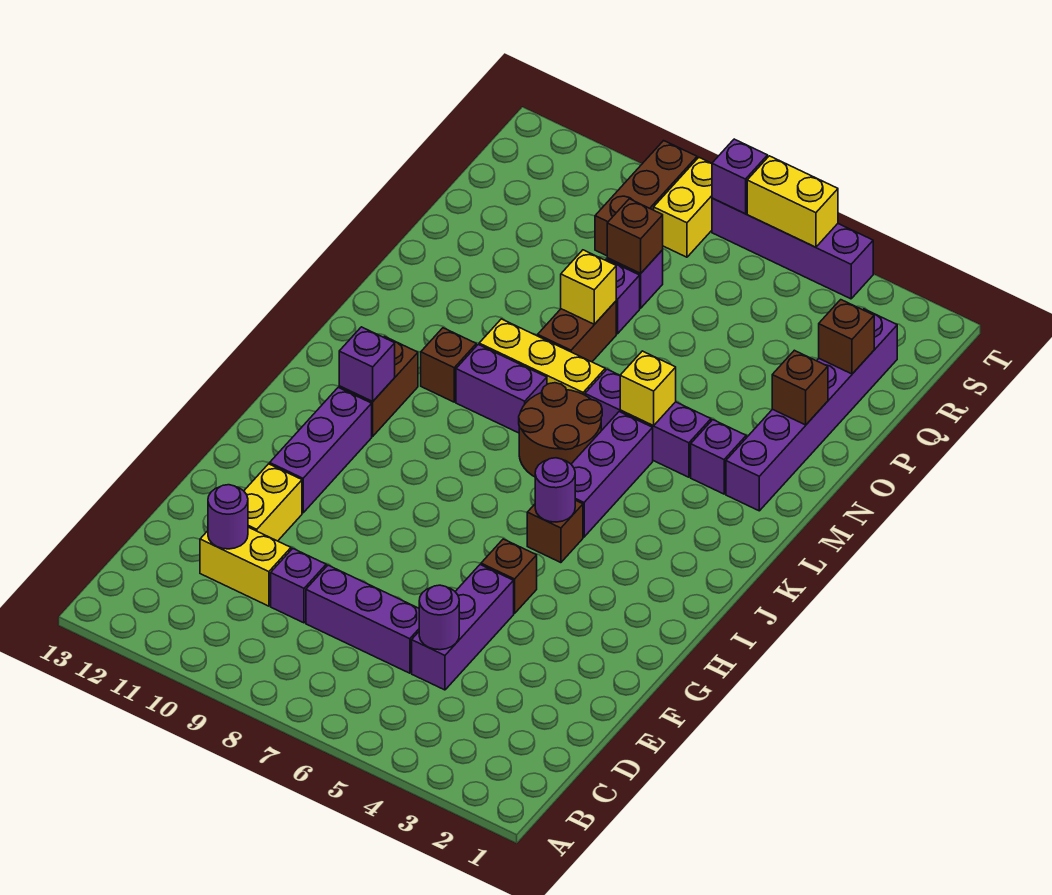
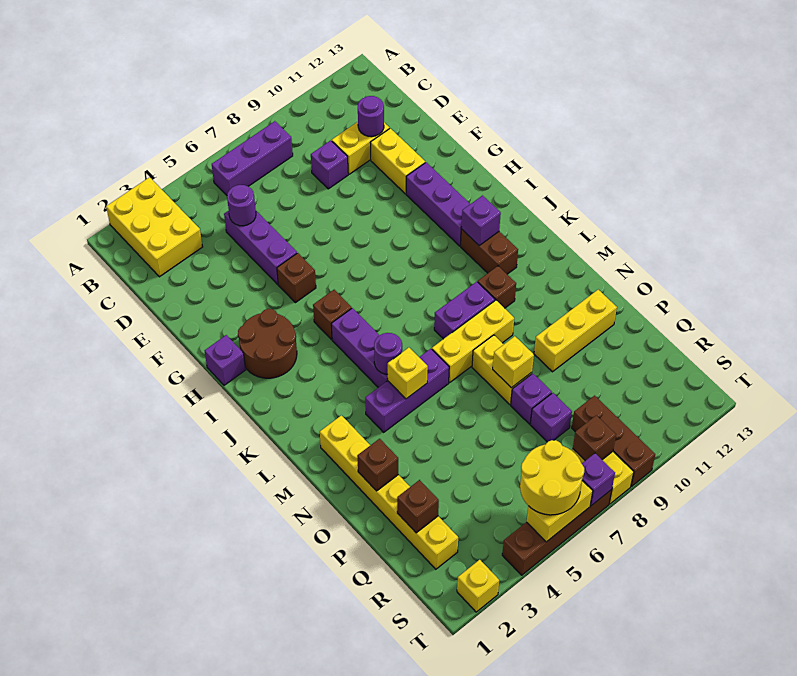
none -> yellow 2x3 brick [106,177,203,277]
purple 1x3 brick [306,565,419,673] -> purple 1x3 brick moved to [212,121,293,195]
purple 1x1 round brick [535,458,575,522] -> purple 1x1 round brick moved to [374,333,402,374]
brown 2x2 round brick [519,383,602,477] -> brown 2x2 round brick moved to [238,309,297,378]
purple 1x6 brick [726,309,897,511] -> yellow 1x6 brick [320,415,458,569]
purple 1x1 brick [691,420,746,494] -> purple 1x1 brick moved to [205,335,246,385]
brown 1x2 brick [538,301,616,362] -> yellow 1x2 brick [472,335,532,404]
none -> yellow 1x3 brick [534,290,617,372]
brown 1x1 brick [607,199,663,273] -> brown 1x1 brick moved to [573,415,616,461]
none -> yellow 2x2 round brick [520,440,584,515]
none -> yellow 1x1 brick [457,560,499,612]
purple 1x4 brick [712,198,873,299] -> brown 1x4 brick [502,490,612,575]

